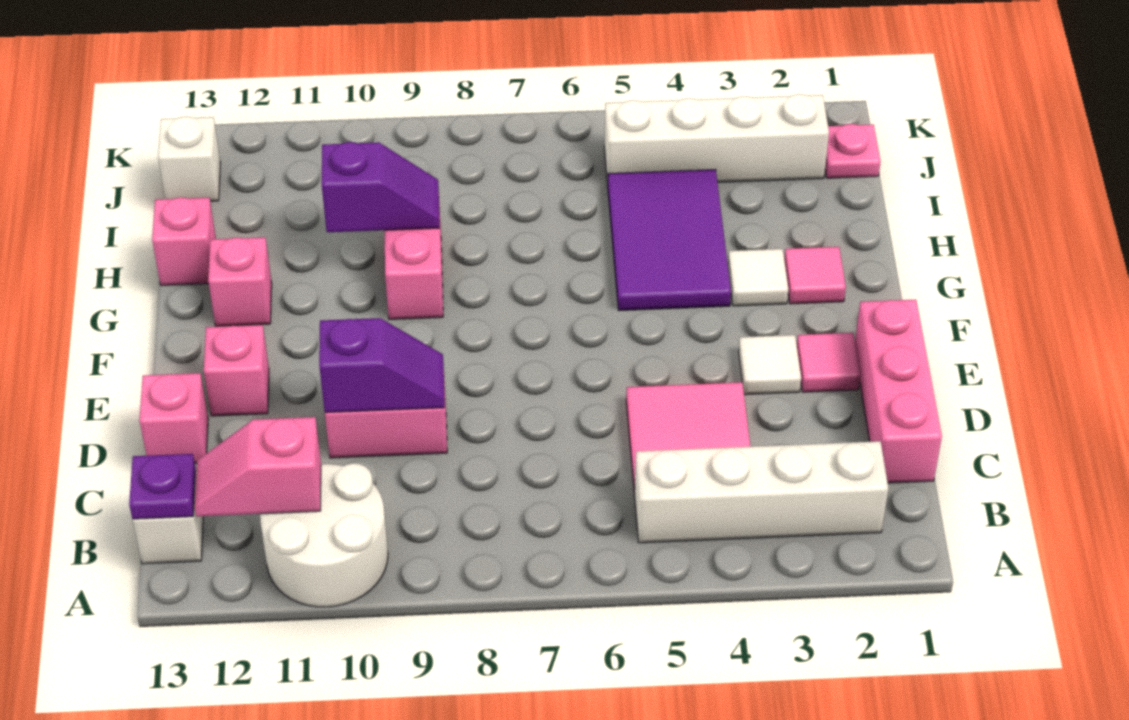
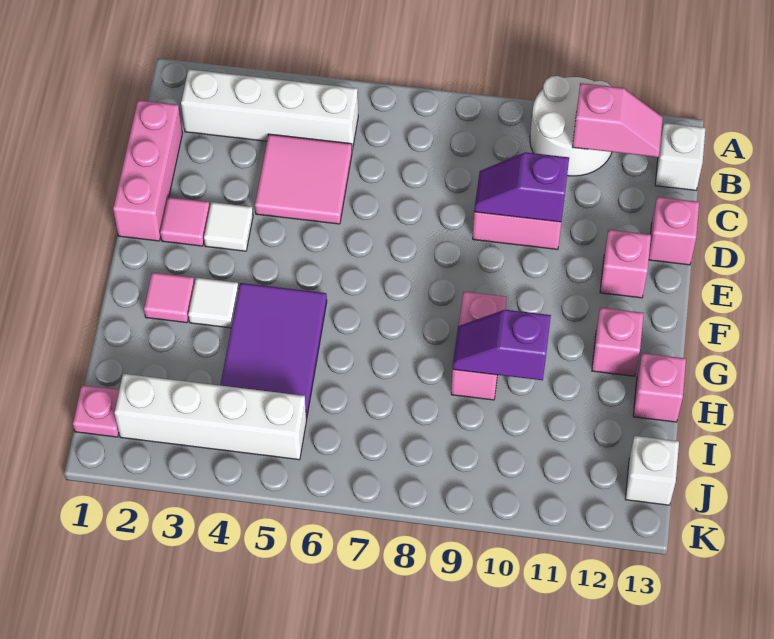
purple 1x1 plate [129,454,196,519] -> none

